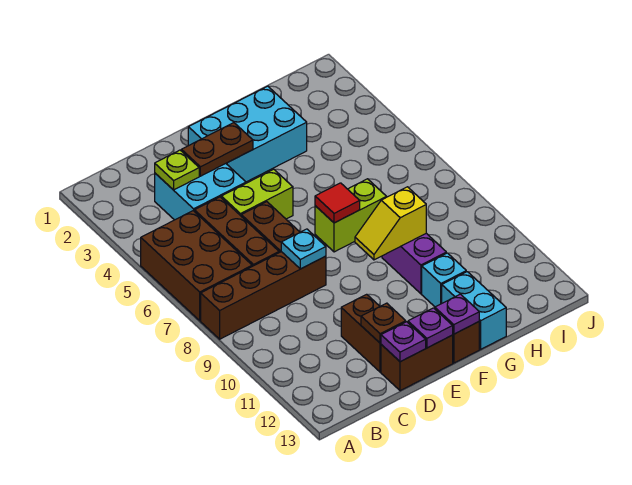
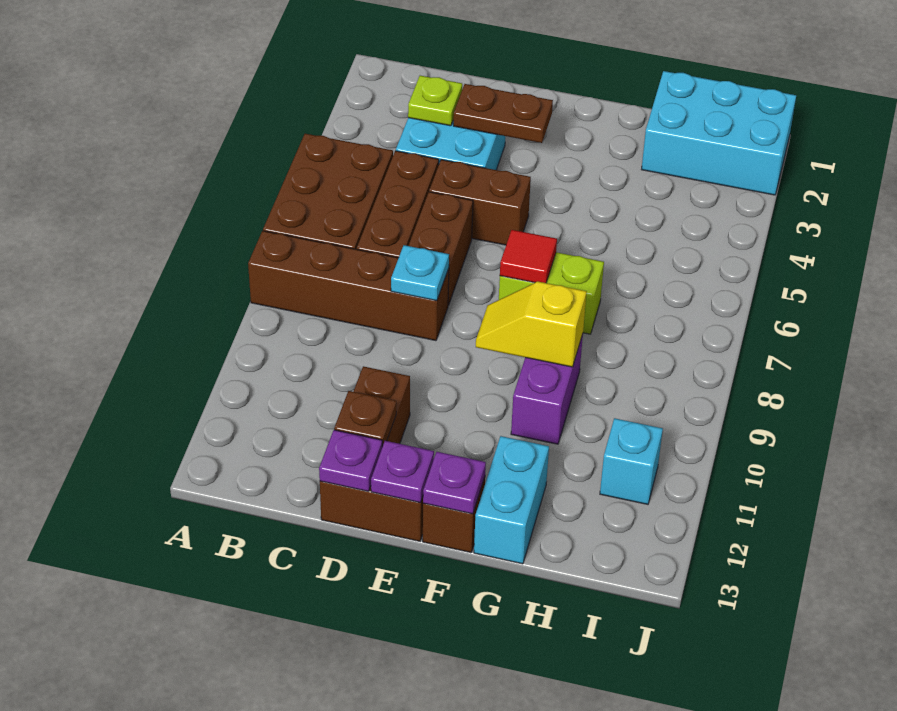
lime 1x2 brick [221,169,293,219] -> brown 1x2 brick [429,160,531,245]
cyan 2x3 brick [188,86,307,182] -> cyan 2x3 brick moved to [642,71,796,195]
cyan 1x1 brick [422,253,466,307] -> cyan 1x1 brick moved to [600,418,663,504]

